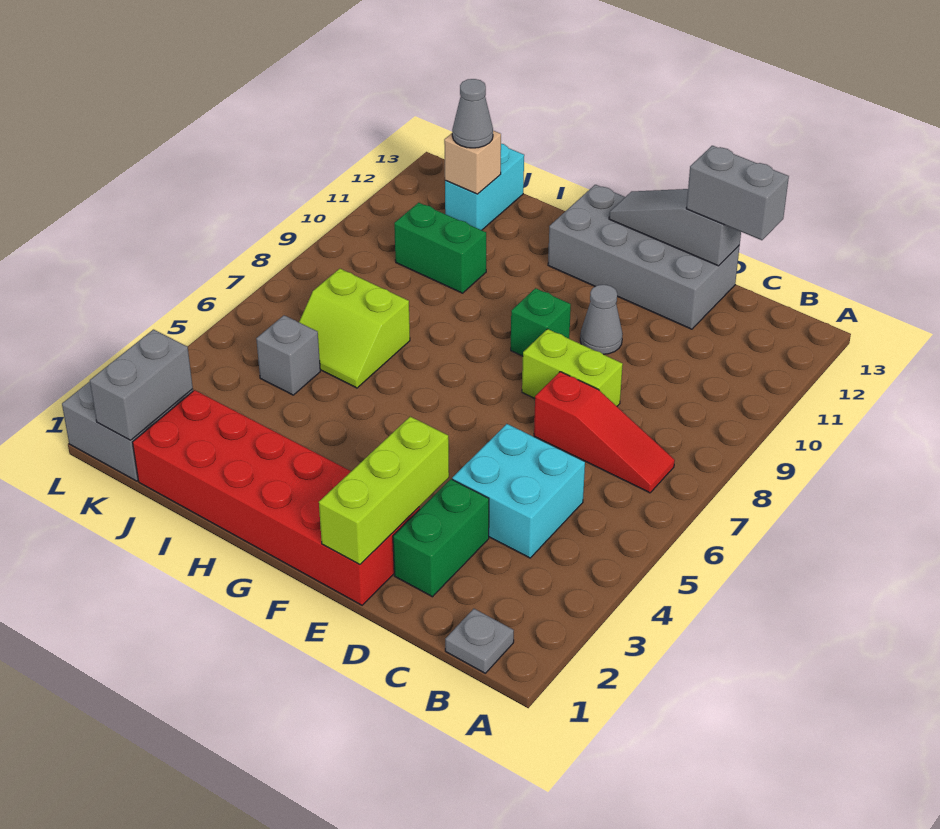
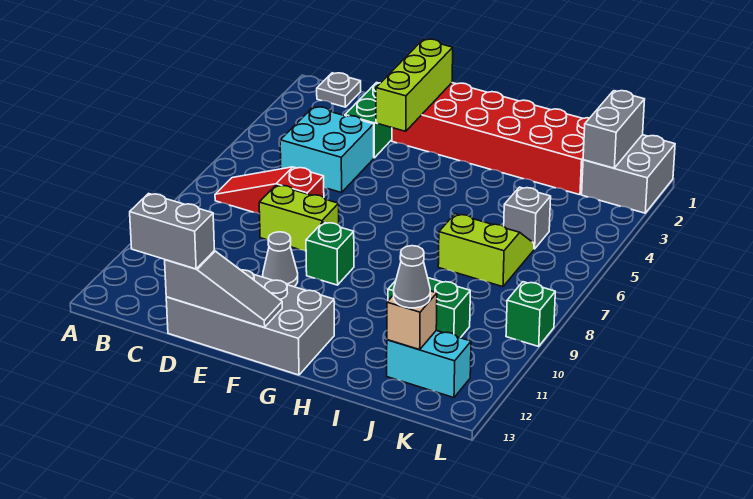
cyan 1x2 brick [445,144,524,230] -> cyan 1x2 brick turned to [387,331,471,398]
none -> green 1x1 brick [506,282,555,346]

